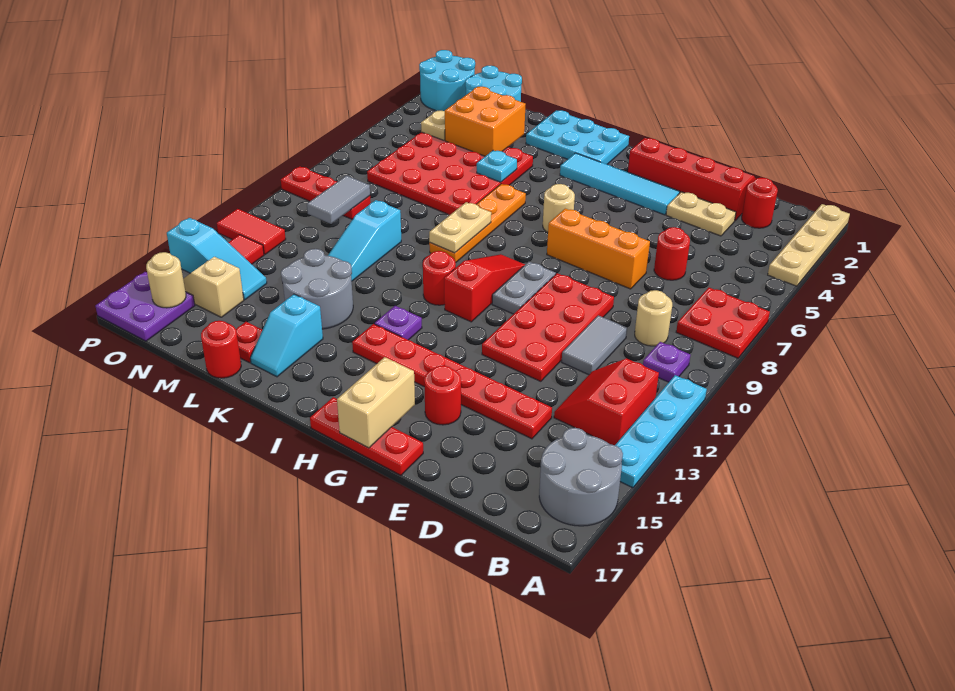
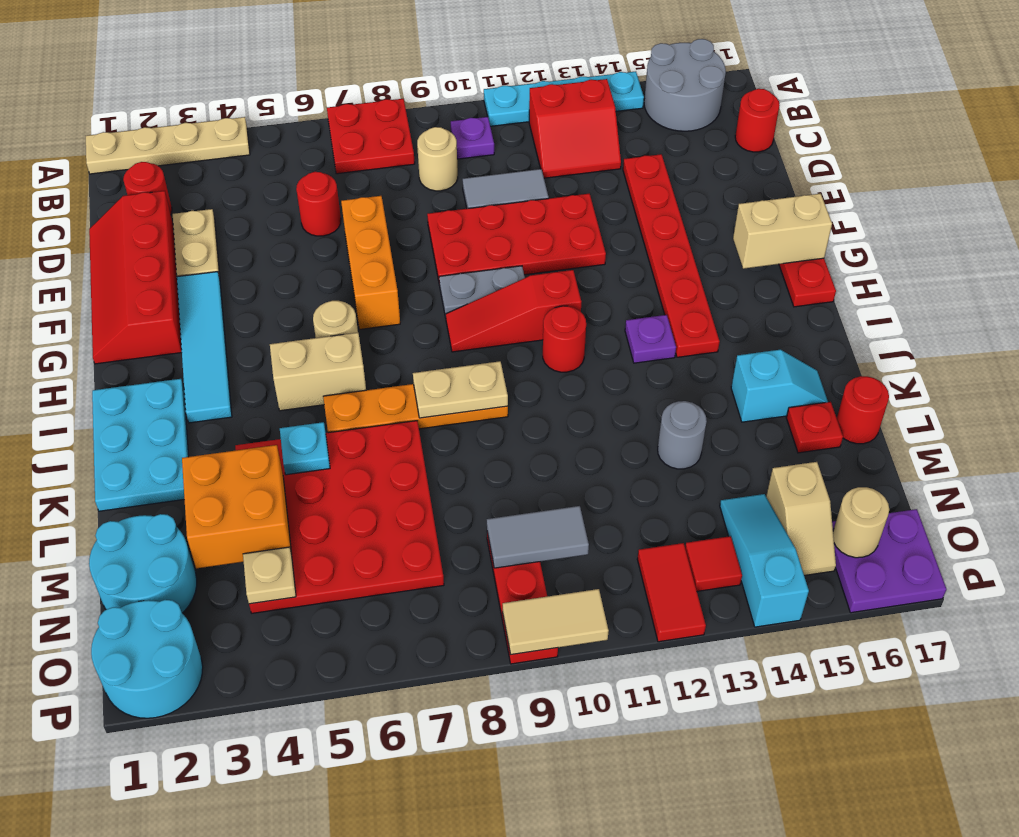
red 1x1 round brick [424,366,461,425] -> red 1x1 round brick moved to [735,89,780,152]
none -> tan 1x2 brick [270,333,366,411]
grey 2x2 round brick [281,249,353,329] -> grey 1x1 round brick [658,401,707,469]
cyan 1x3 slope [328,200,401,281] -> none
none -> tan 1x2 tile [503,589,609,655]

